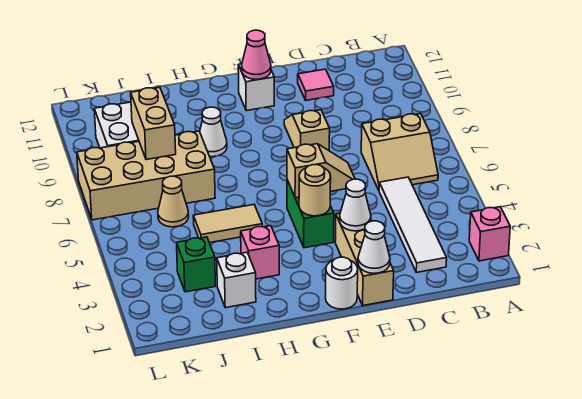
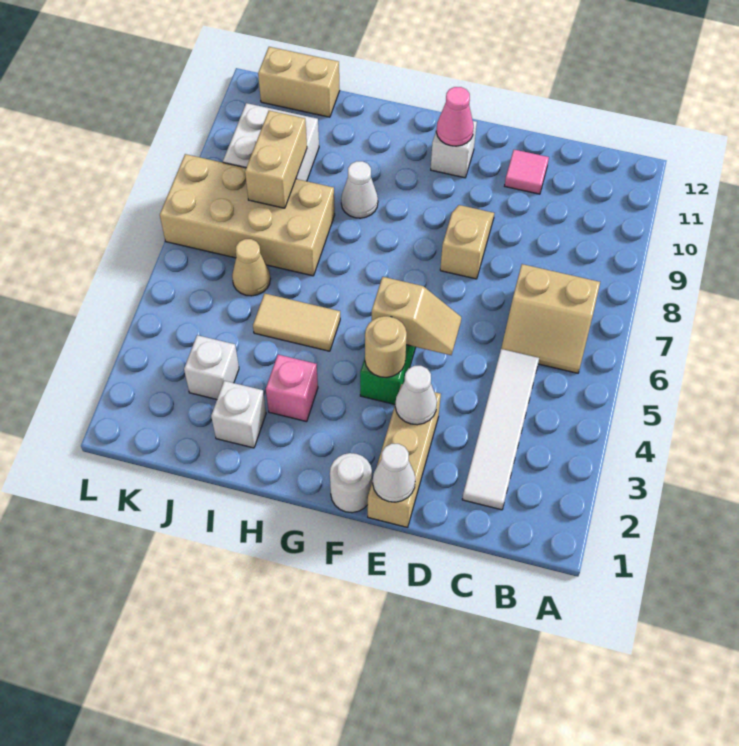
pink 1x1 brick [469,207,510,261] -> none
green 1x1 brick [177,237,215,292] -> white 1x1 brick [184,335,239,399]
none -> tan 1x2 brick [258,47,340,117]

